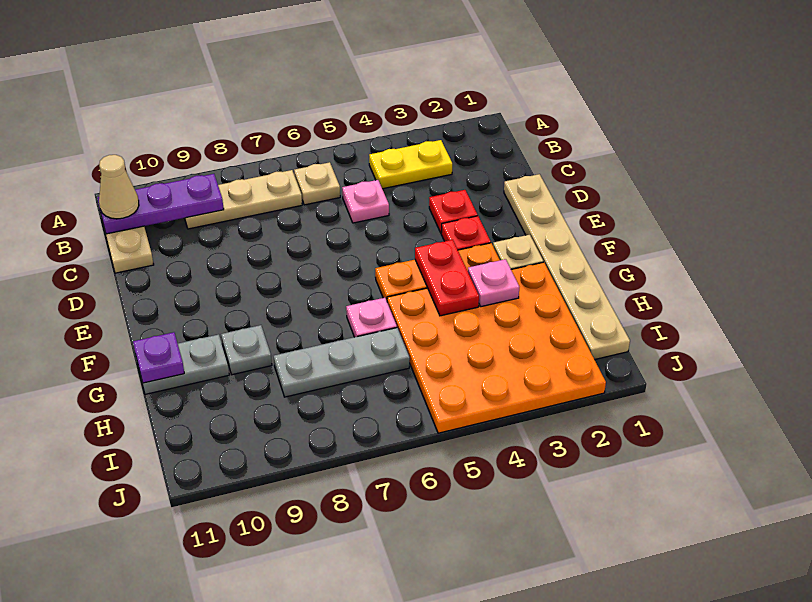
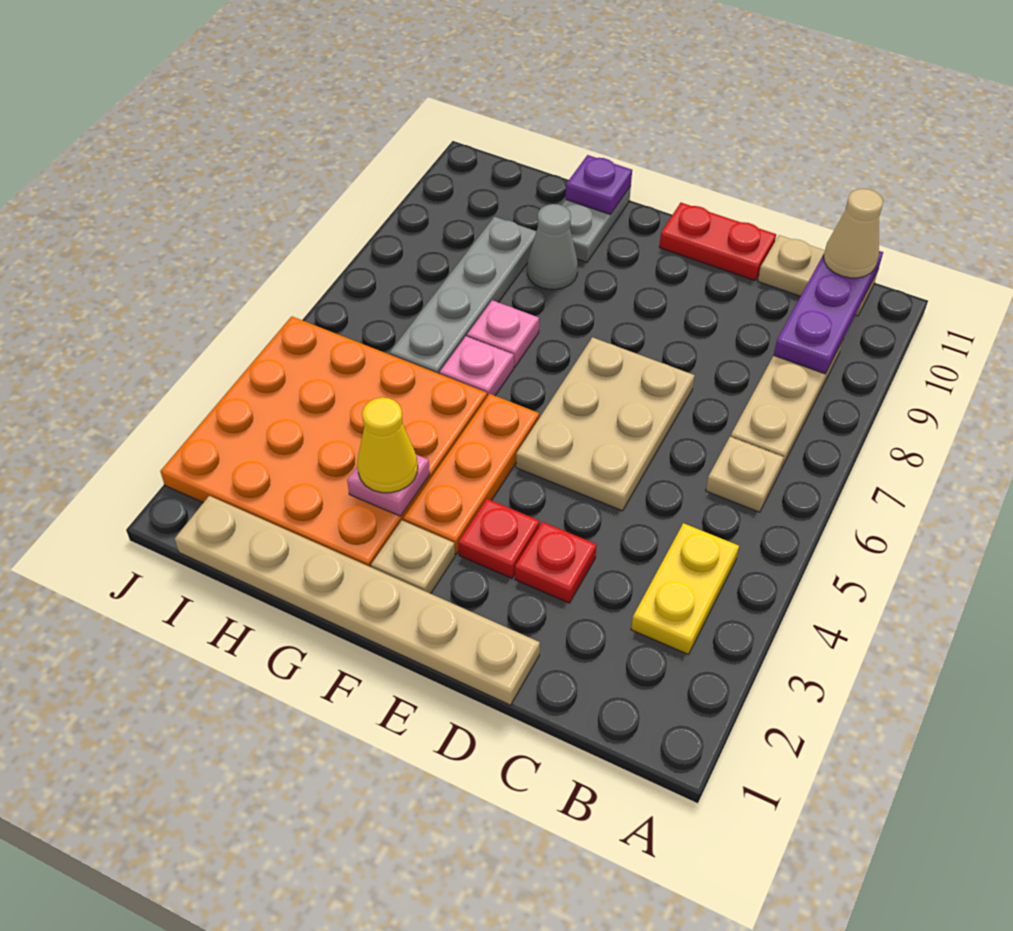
pink 1x1 plate [342,180,389,223] -> pink 1x1 plate moved to [467,300,539,367]
none -> tan 2x3 plate [516,337,695,511]
red 1x2 plate [415,240,479,316] -> red 1x2 plate moved to [659,203,776,280]
none -> yellow 1x1 cone [357,398,418,493]
grey 1x1 plate [221,325,272,375] -> grey 1x1 cone [527,204,578,289]
grey 1x3 plate [274,328,410,397] -> grey 1x4 plate [390,217,536,374]

